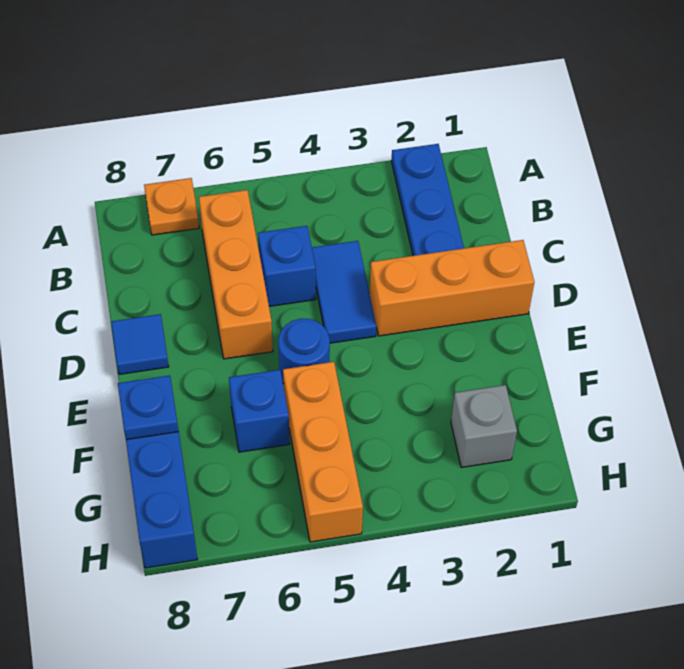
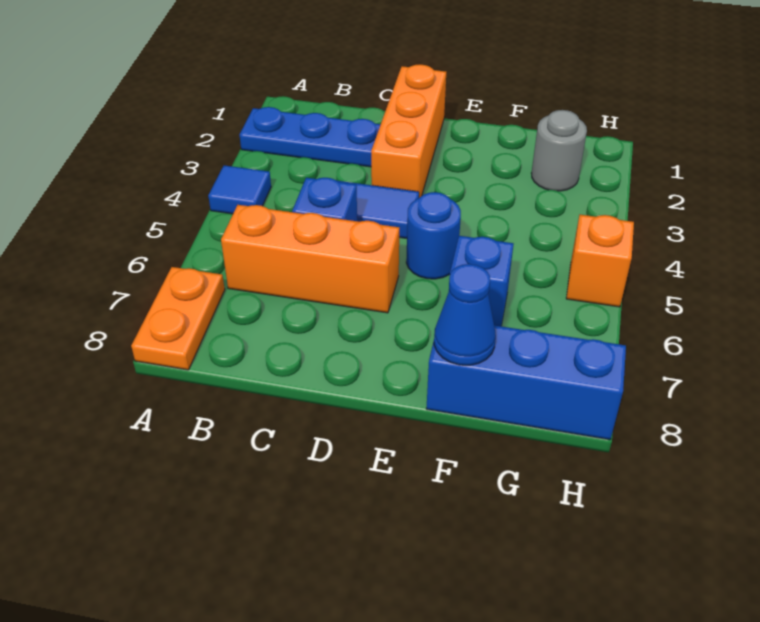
orange 1x1 plate [144,178,199,235] -> orange 1x2 plate [131,267,225,370]
blue 1x1 tile [111,314,169,374] -> blue 1x1 tile moved to [208,165,271,214]
orange 1x3 brick [283,362,363,542] -> orange 1x1 brick [566,215,634,307]
blue 1x1 plate [118,376,179,440] -> blue 1x1 cone [434,264,496,365]
grey 1x1 brick [451,385,517,468] -> grey 1x1 round brick [531,110,587,191]

